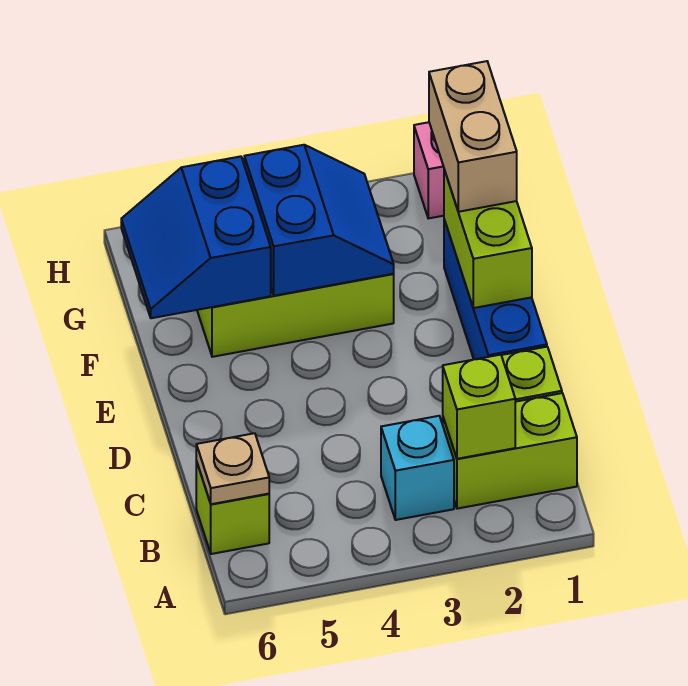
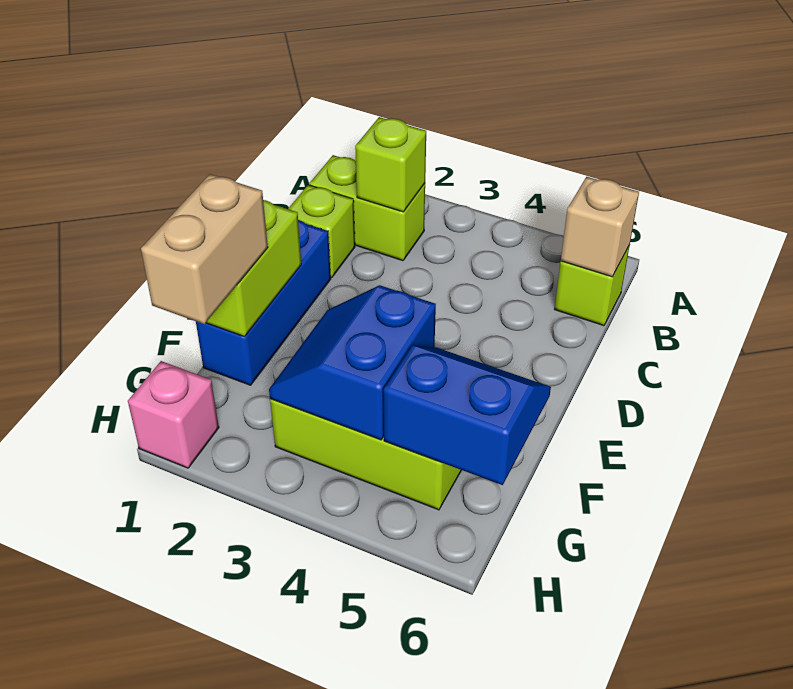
cyan 1x1 brick [381,416,454,520] -> none
tan 1x1 plate [196,433,269,504] -> tan 1x1 brick [561,177,639,277]
blue 2x2 slope [121,156,271,318] -> blue 2x2 slope turned to [384,346,551,485]

